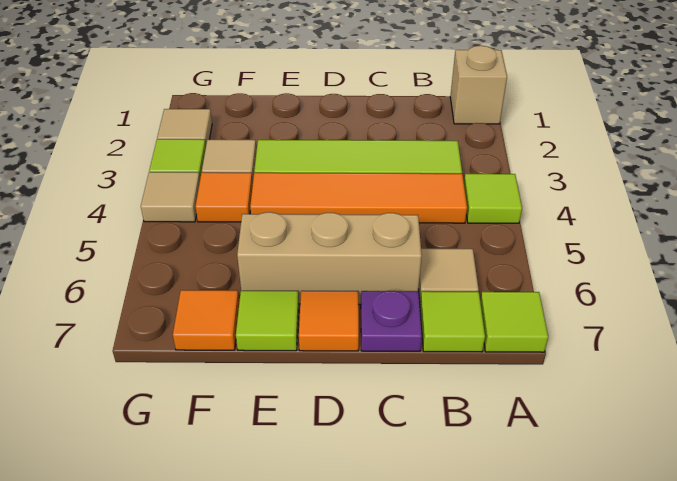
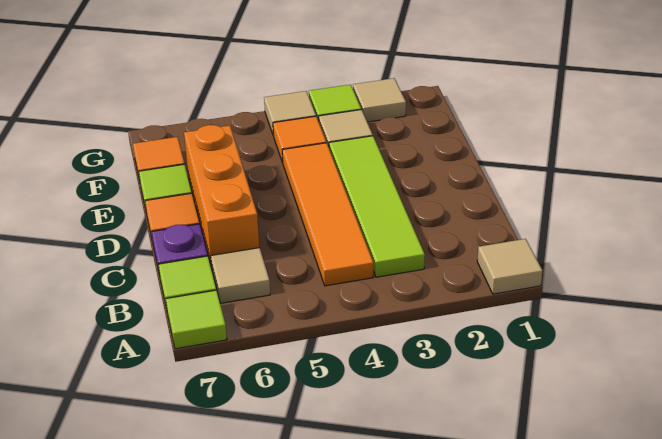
tan 1x1 brick [450,46,507,124] -> tan 1x1 tile [477,239,543,294]
lime 1x1 tile [464,174,522,223] -> none
tan 1x3 brick [237,212,422,304] -> orange 1x3 brick [184,125,259,267]

